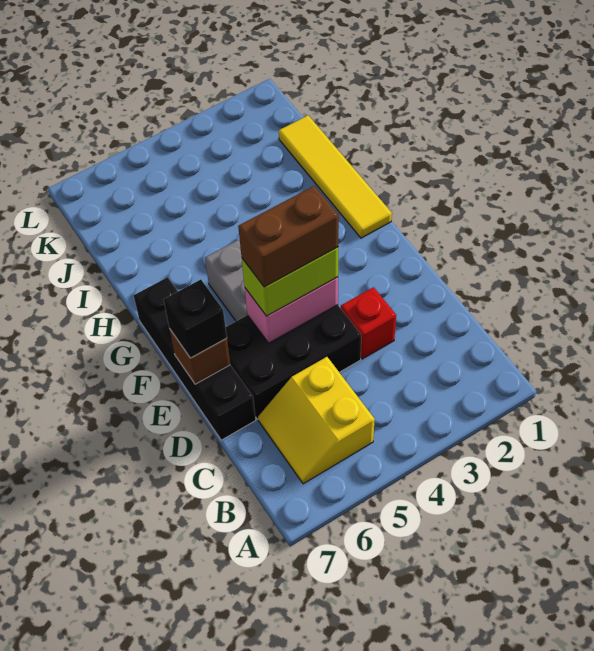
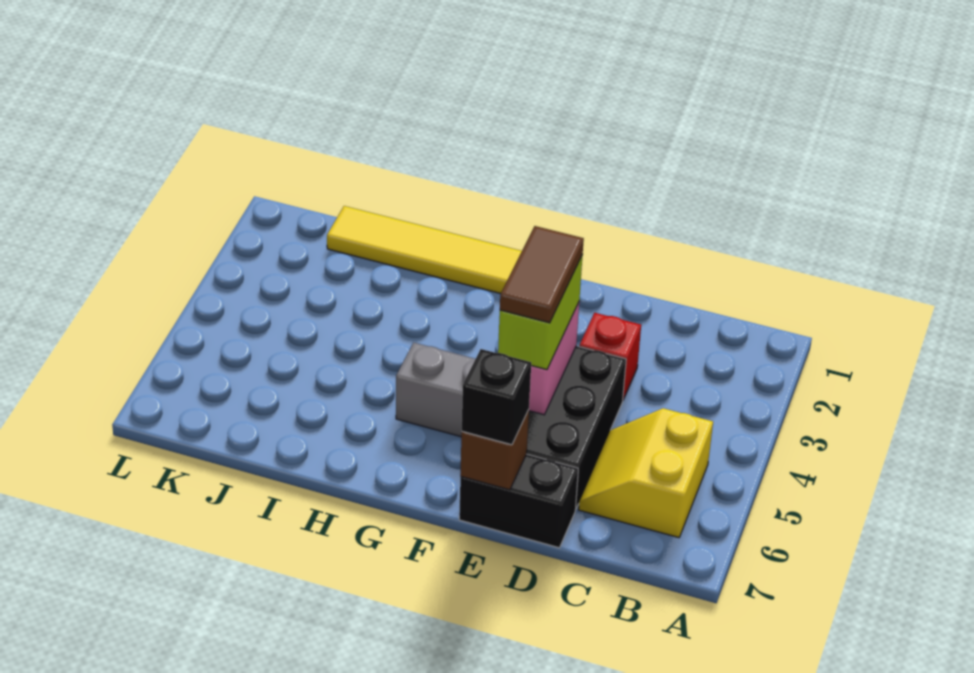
yellow 2x2 slope [258,357,375,484] -> yellow 2x2 slope turned to [579,408,713,538]
black 1x4 brick [134,277,256,440] -> black 1x2 brick [459,454,578,548]
brown 1x2 brick [238,186,339,287] -> brown 1x2 tile [500,226,584,323]

